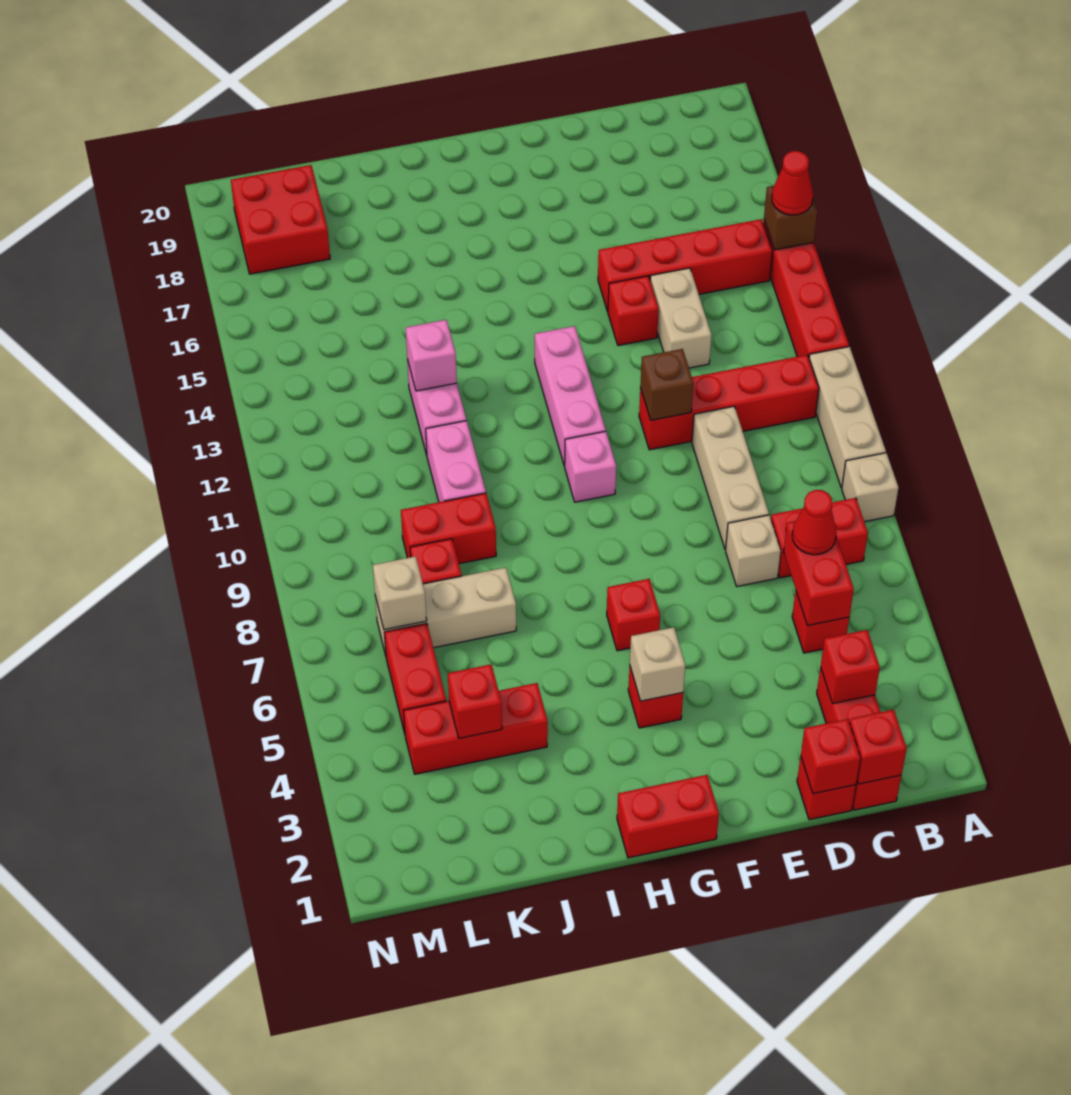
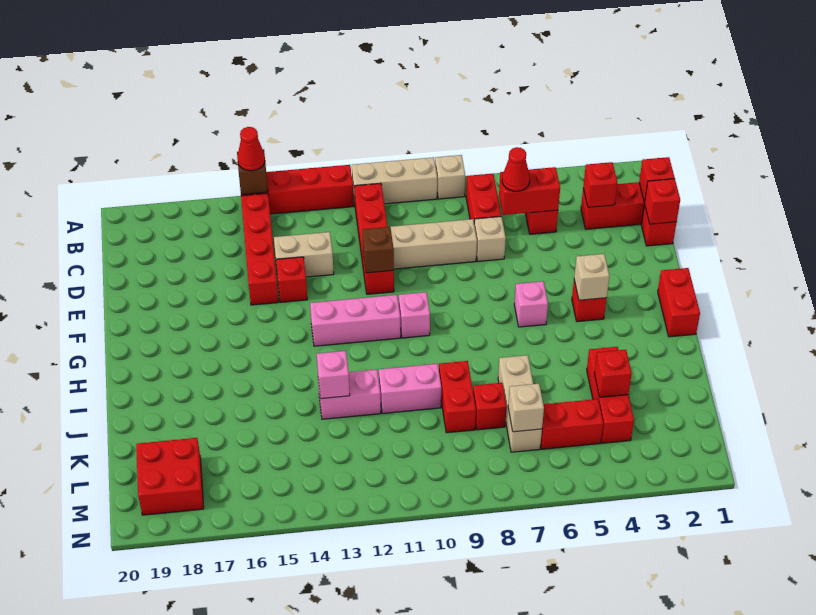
red 1x1 brick [607,579,660,651] -> pink 1x1 brick [514,281,548,327]

